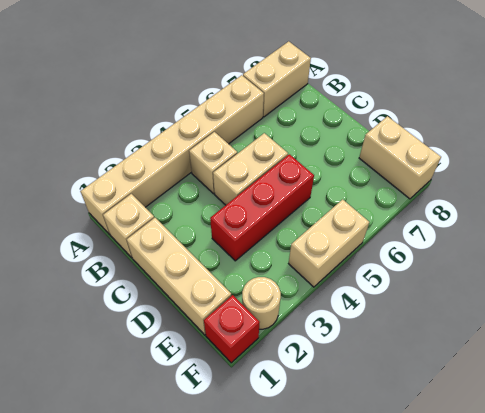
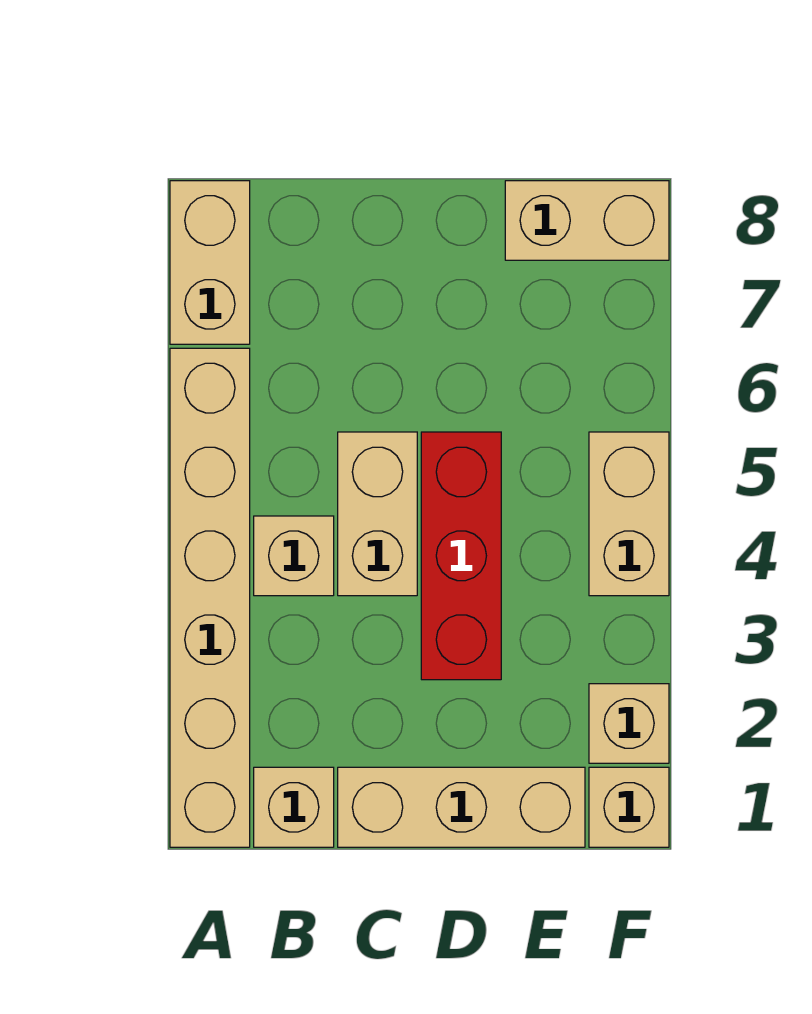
red 1x1 brick [204,295,260,363] -> tan 1x1 brick [589,767,669,847]
tan 1x1 round brick [242,277,281,329] -> tan 1x1 brick [589,684,669,763]

